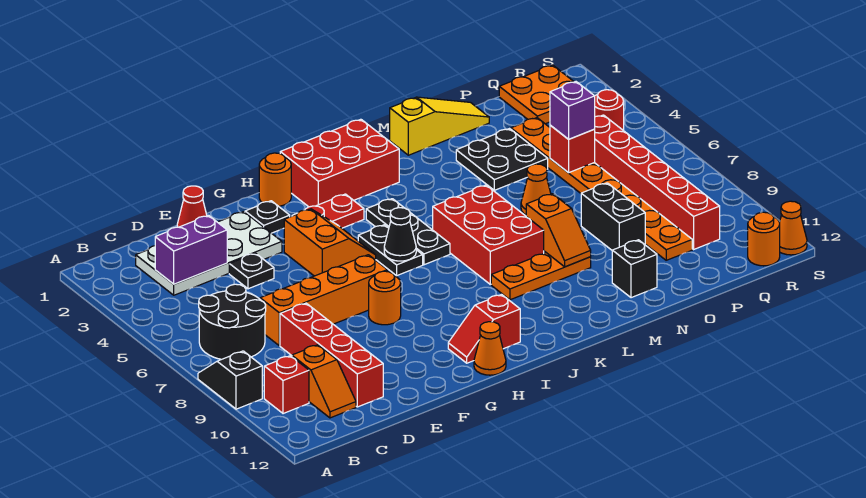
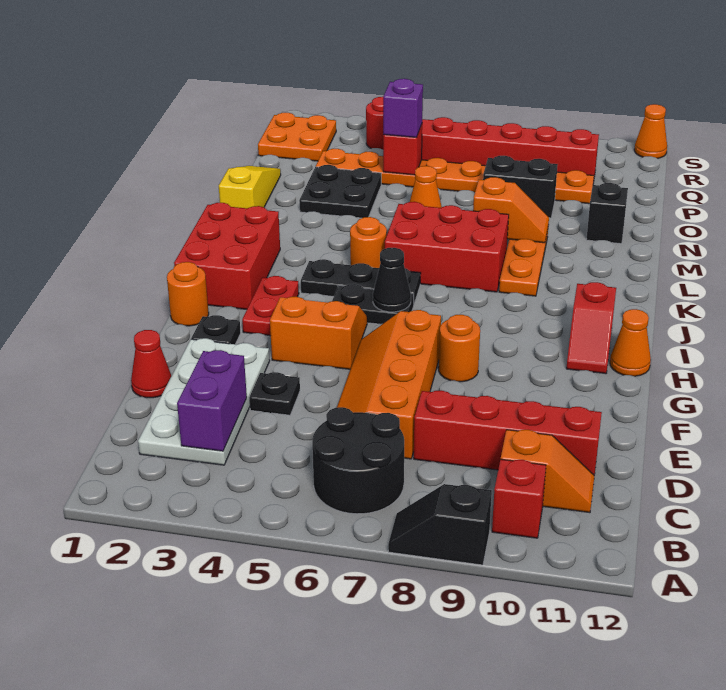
orange 1x1 round brick [748,212,780,266] -> orange 1x1 round brick moved to [350,217,387,268]

